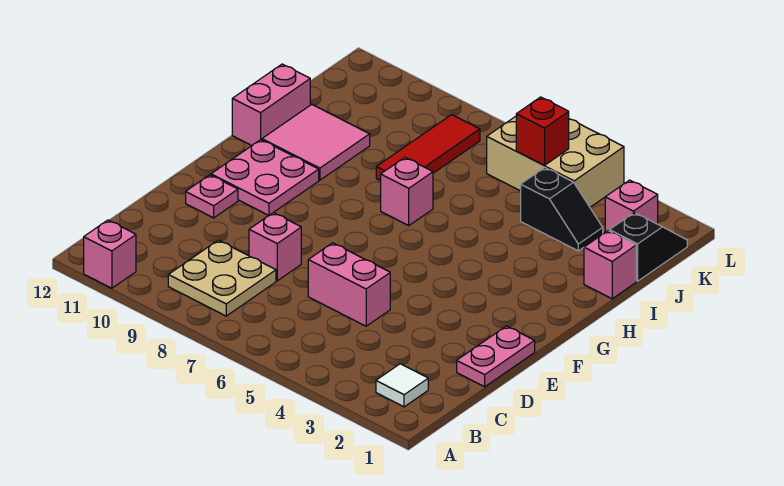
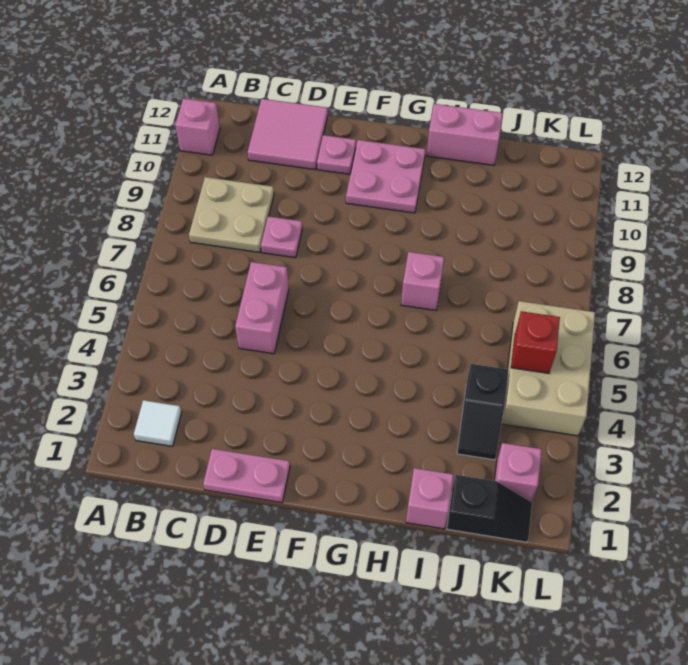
pink 1x1 brick [249,213,301,281] -> pink 1x1 plate [261,216,302,258]
pink 2x2 tile [262,104,370,180] -> pink 2x2 tile moved to [248,99,328,170]
red 1x3 tile [376,115,480,181] -> none

